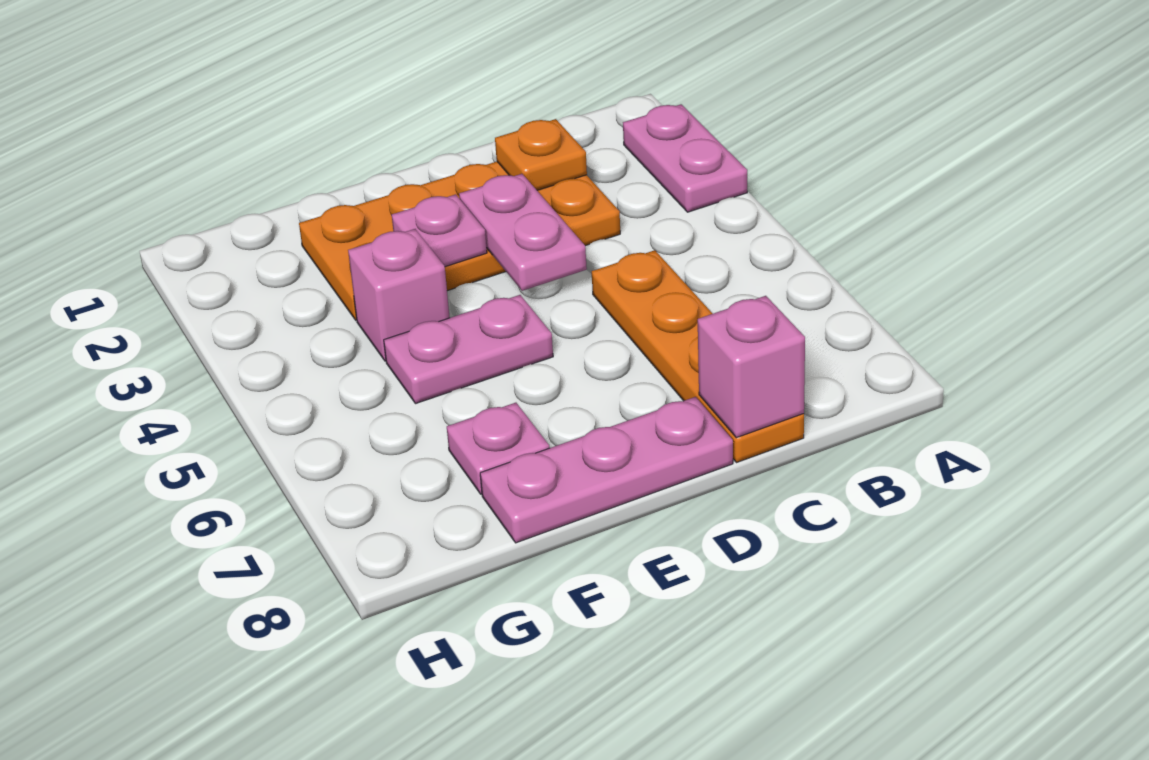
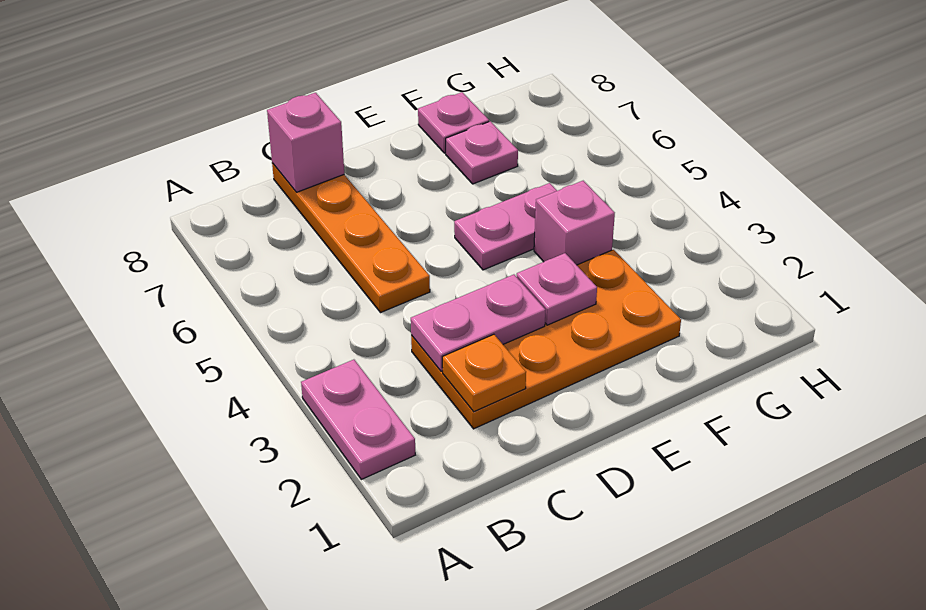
pink 1x2 plate [459,174,587,291] -> pink 1x2 plate turned to [411,275,545,371]
pink 1x3 plate [480,397,733,543] -> pink 1x1 plate [418,92,489,153]

